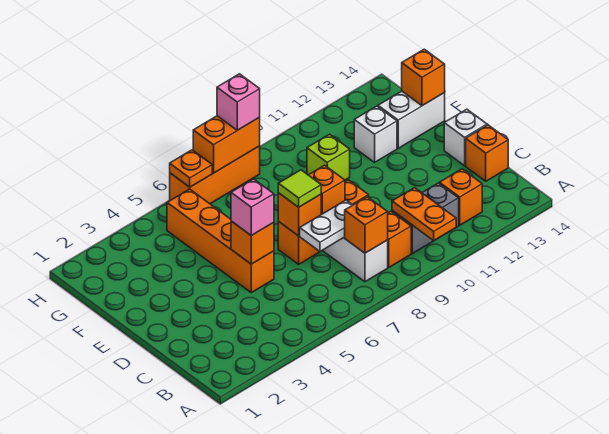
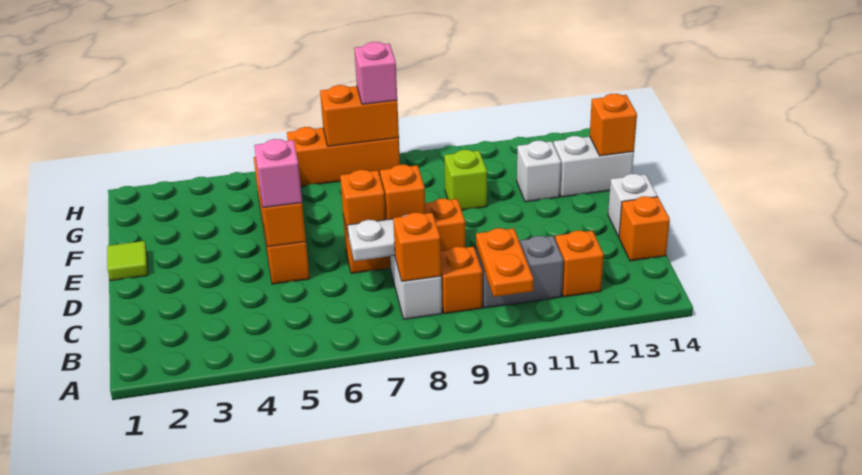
lime 1x1 tile [278,170,321,207] -> lime 1x1 tile moved to [107,241,148,281]
orange 1x1 plate [170,150,212,187] -> none

